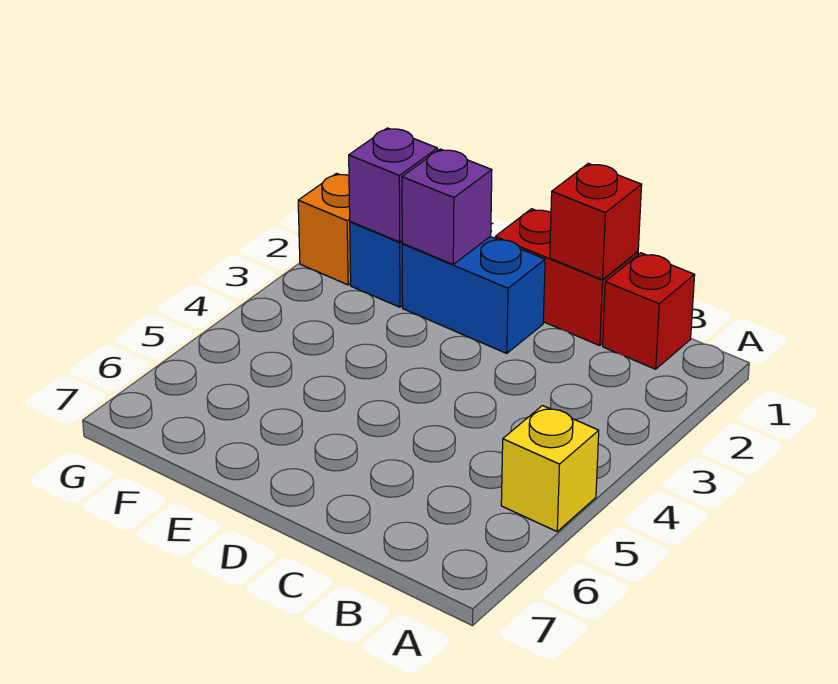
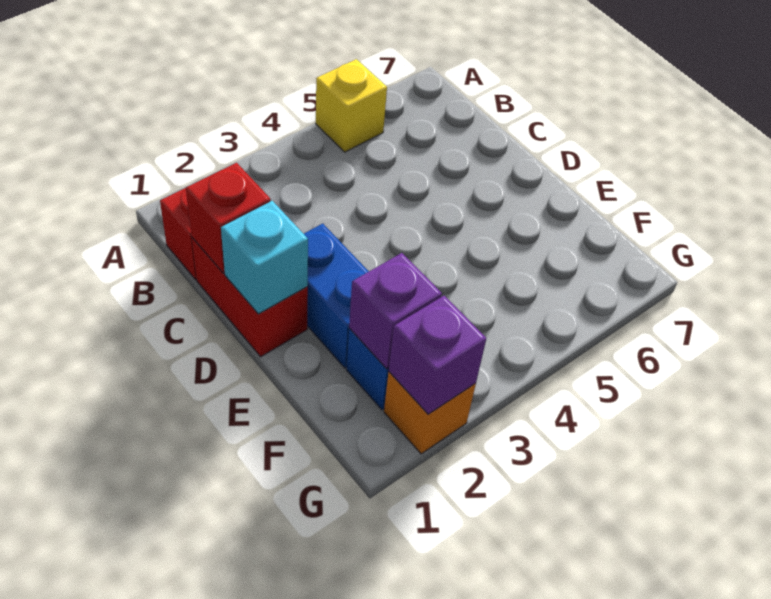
none -> cyan 1x1 brick [221,201,308,314]
purple 1x1 brick [402,149,492,264] -> purple 1x1 brick moved to [389,296,486,414]

